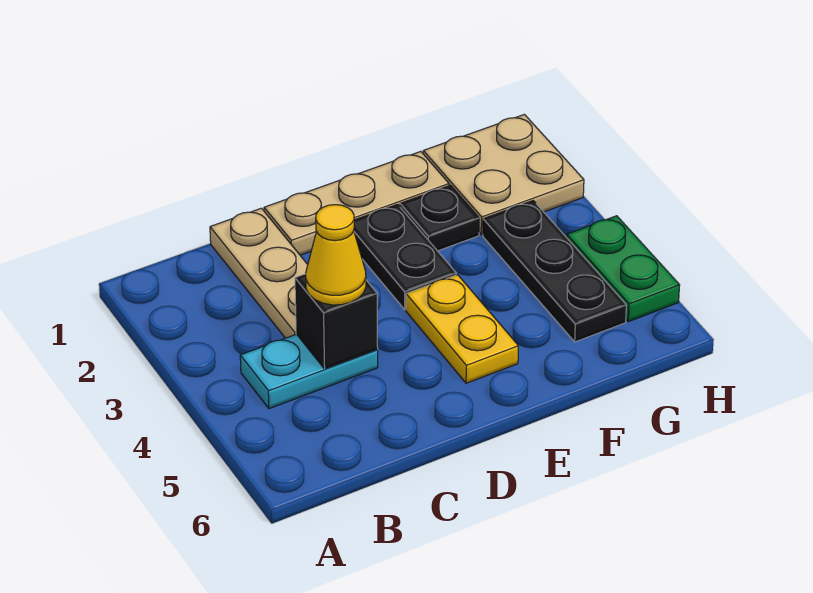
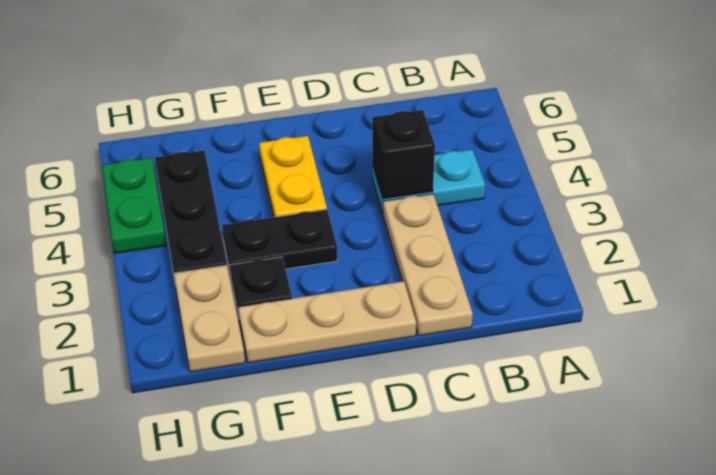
yellow 1x1 cone [306,205,366,305] -> none
black 1x2 plate [354,204,456,310] -> black 1x2 plate turned to [222,209,337,275]
tan 2x2 plate [423,114,584,235] -> tan 1x2 plate [174,265,245,372]

